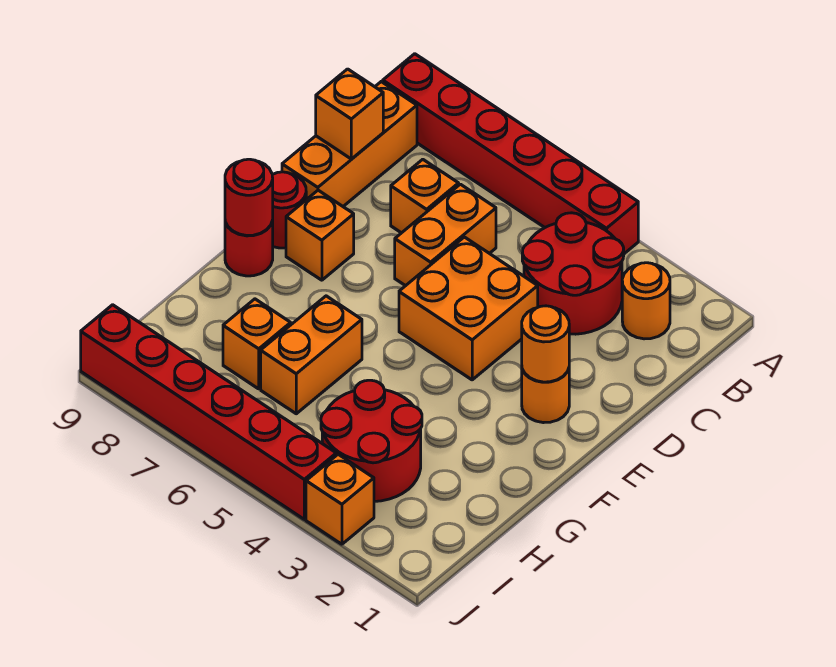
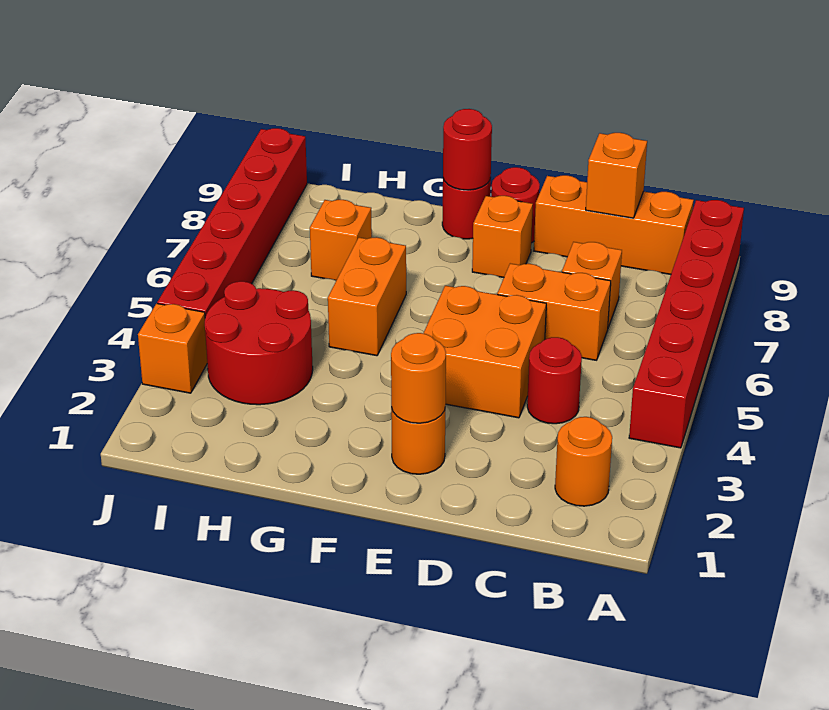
red 2x2 round brick [522,213,624,334] -> red 1x1 round brick [527,337,582,424]
orange 1x2 brick [261,296,362,414] -> orange 1x2 brick turned to [328,237,406,356]

